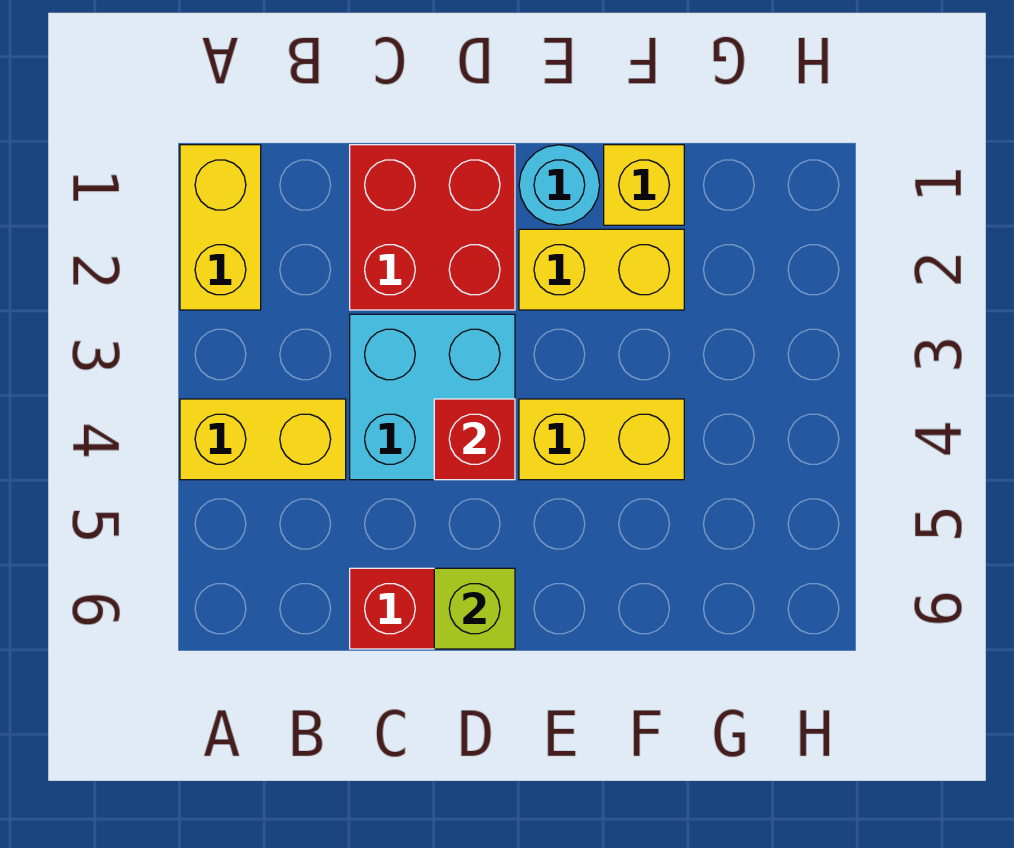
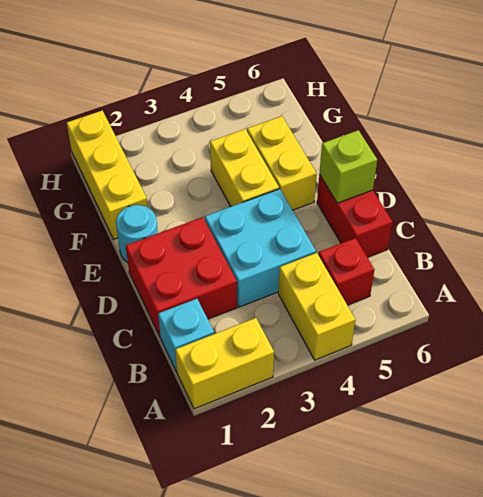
none -> cyan 1x1 brick [158,299,214,372]
red 1x1 brick [434,399,515,480] -> red 1x1 brick moved to [319,238,374,305]
yellow 1x2 brick [519,229,684,310] -> yellow 1x2 brick moved to [247,116,317,210]
yellow 1x1 brick [604,145,684,225] -> yellow 1x3 brick [67,111,148,239]

